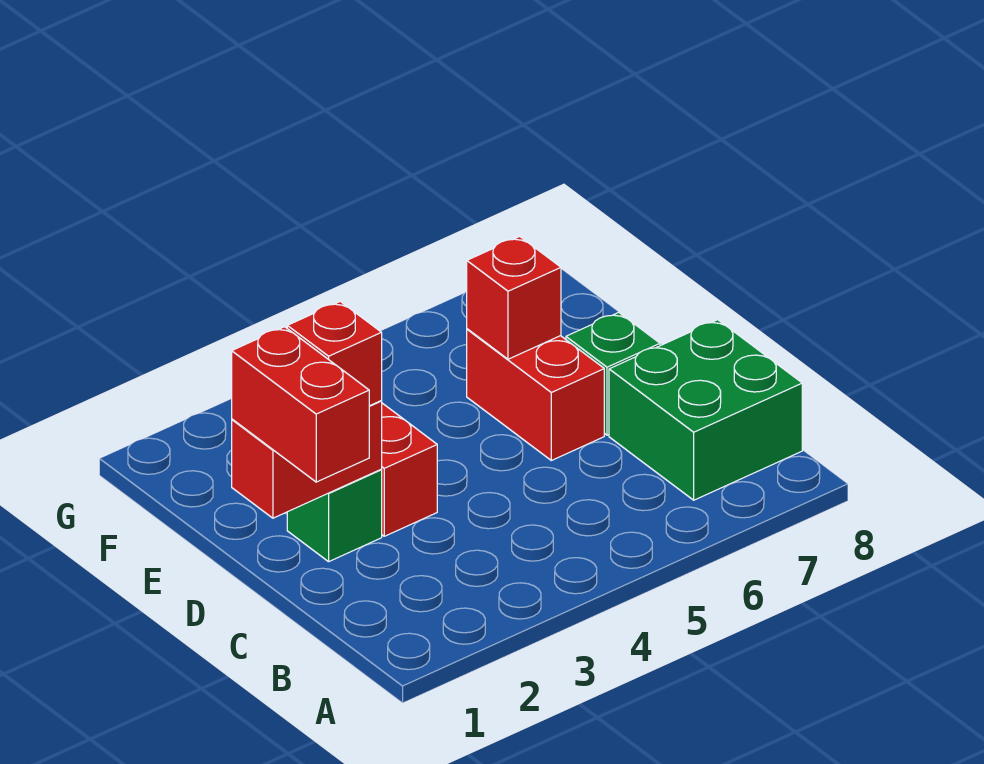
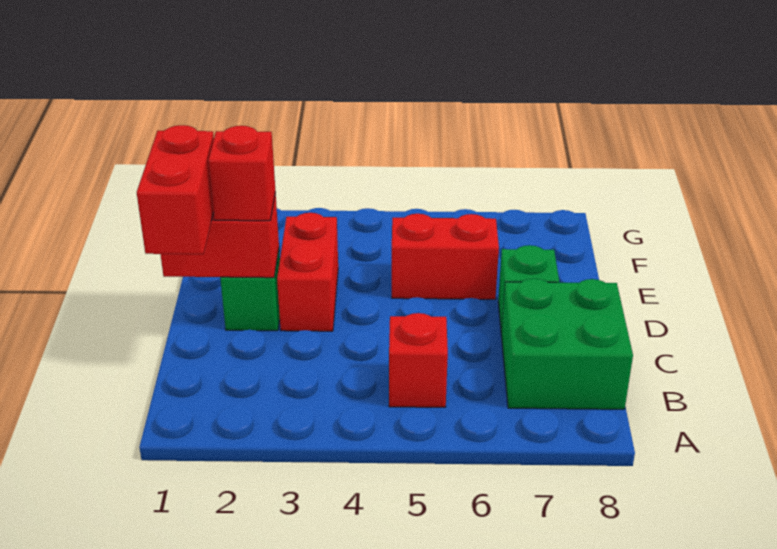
red 1x2 brick [467,329,604,460] -> red 1x2 brick turned to [392,214,499,299]
red 1x1 brick [467,237,561,359] -> red 1x1 brick moved to [389,313,448,407]

